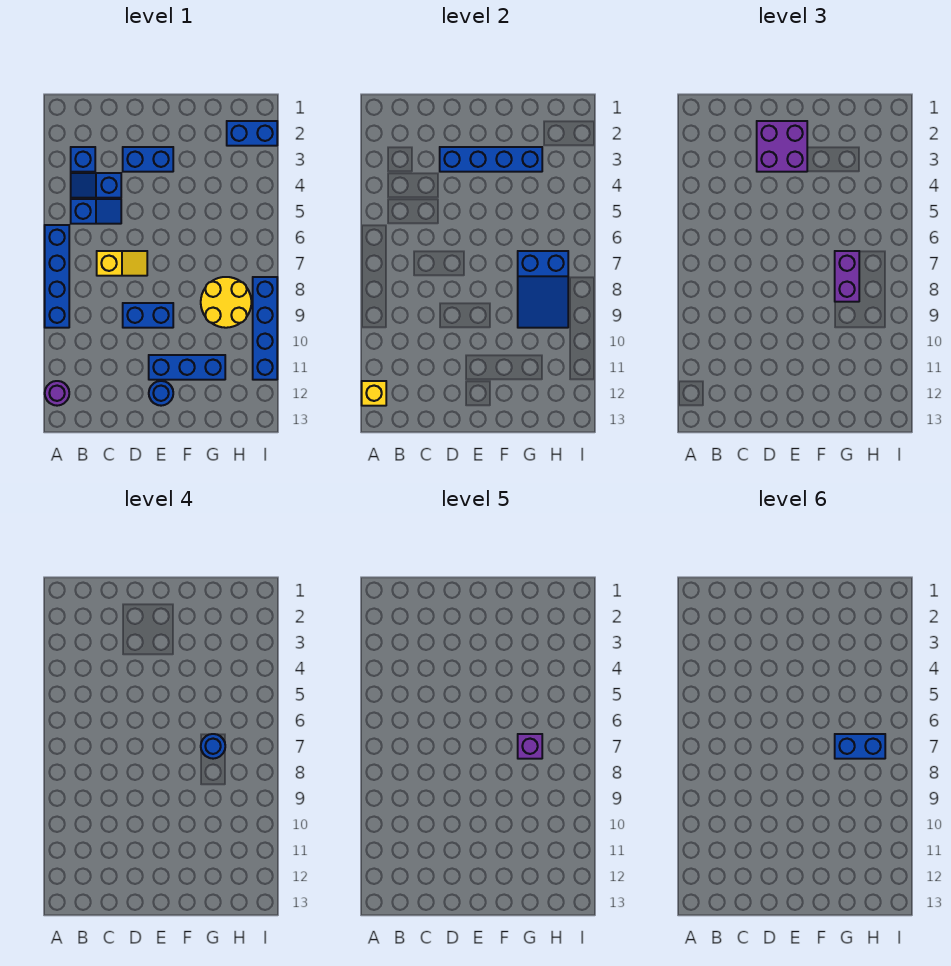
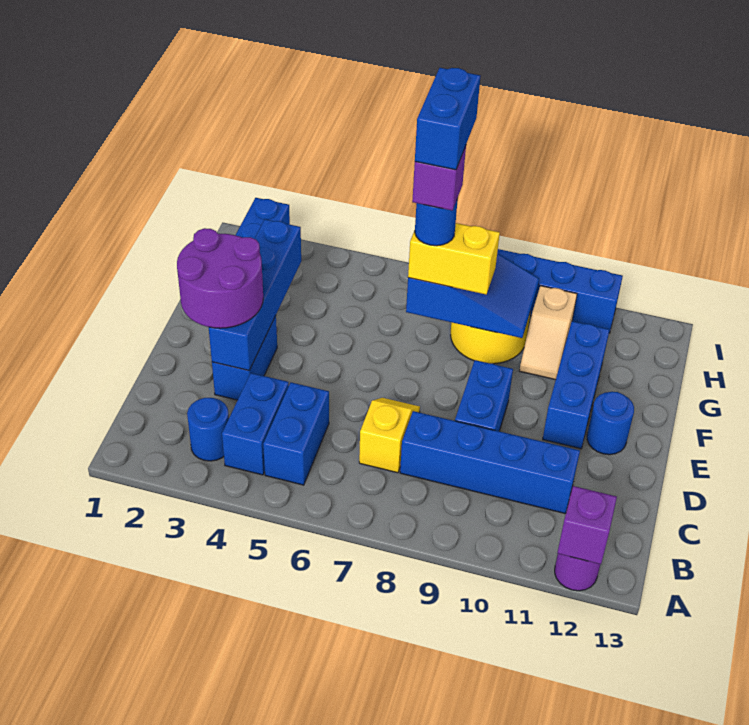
blue 1x4 brick [45,225,69,328] -> blue 1x4 brick moved to [400,411,580,514]
yellow 1x1 brick [362,381,386,406] -> purple 1x1 brick [557,486,617,564]
blue 1x1 brick [71,147,95,172] -> blue 1x1 round brick [187,398,229,461]
blue 1x2 slope [71,173,121,198] -> blue 1x2 brick [222,373,289,475]
blue 1x2 slope [71,199,121,224] -> blue 1x2 brick [263,382,329,485]
purple 2x2 brick [757,121,807,172] -> purple 2x2 round brick [177,228,263,328]
purple 1x2 brick [835,251,859,302] -> yellow 1x2 brick [408,223,500,294]
none -> tan 1x2 slope [520,286,577,380]

